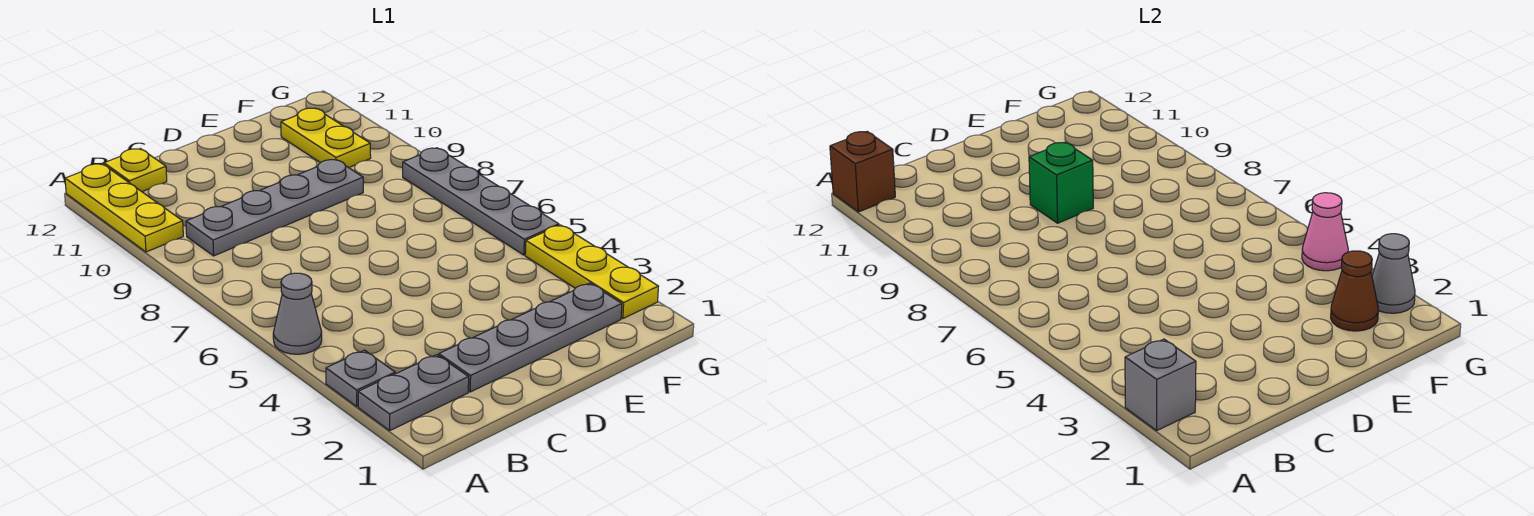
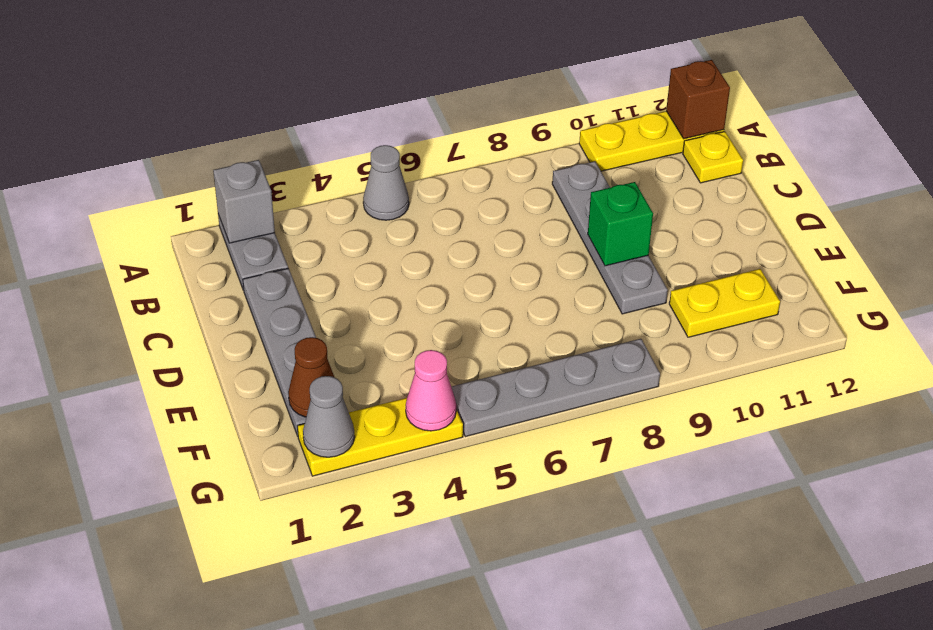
grey 1x1 plate [326,350,395,406] -> none

